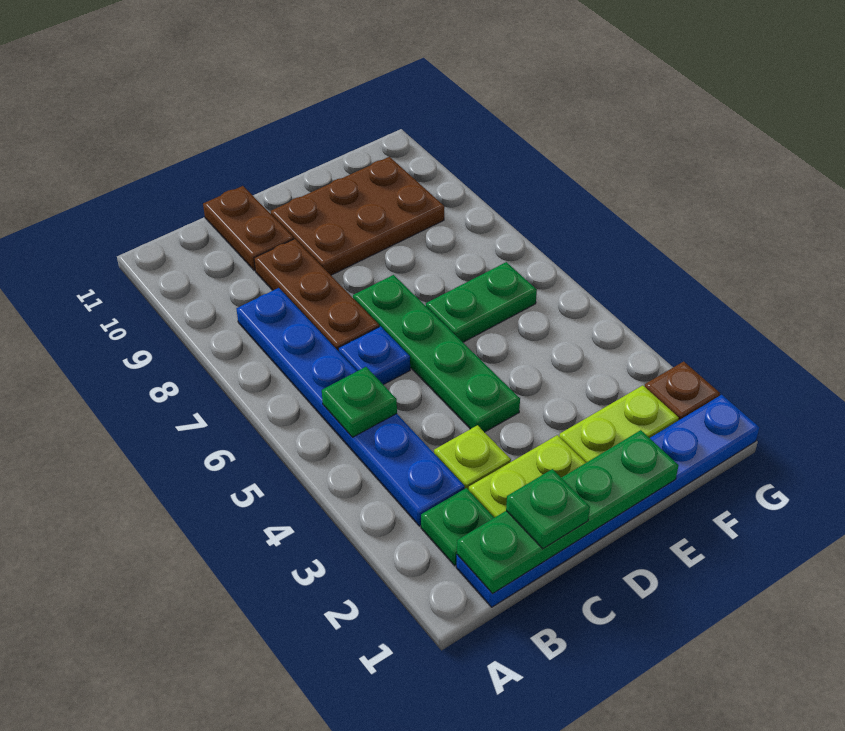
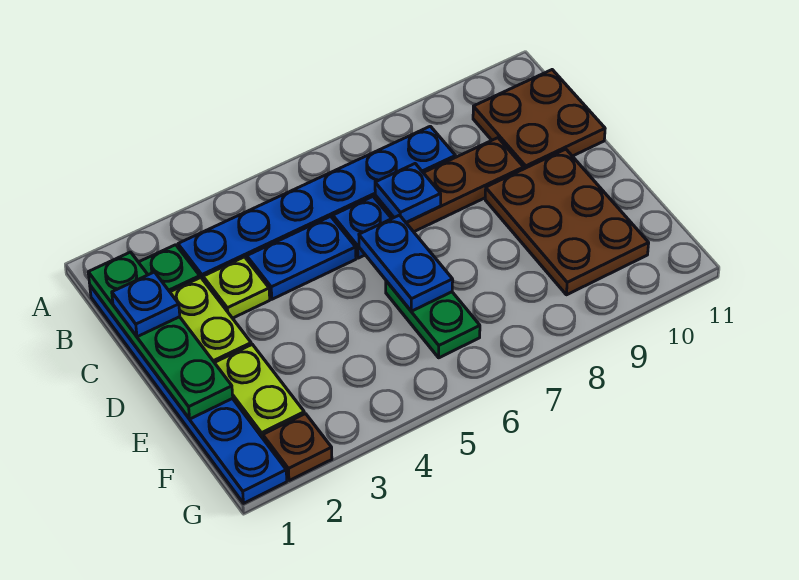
green 1x1 plate [322,367,397,437] -> none
green 1x1 plate [506,469,590,549] -> blue 1x1 plate [112,272,180,337]
none -> blue 1x2 plate [247,216,356,299]
none -> blue 1x1 plate [375,164,441,222]
brown 1x2 plate [203,186,294,271] -> brown 2x2 plate [473,70,605,169]
green 1x4 plate [353,275,520,432] -> none
none -> blue 1x2 plate [359,215,453,311]

